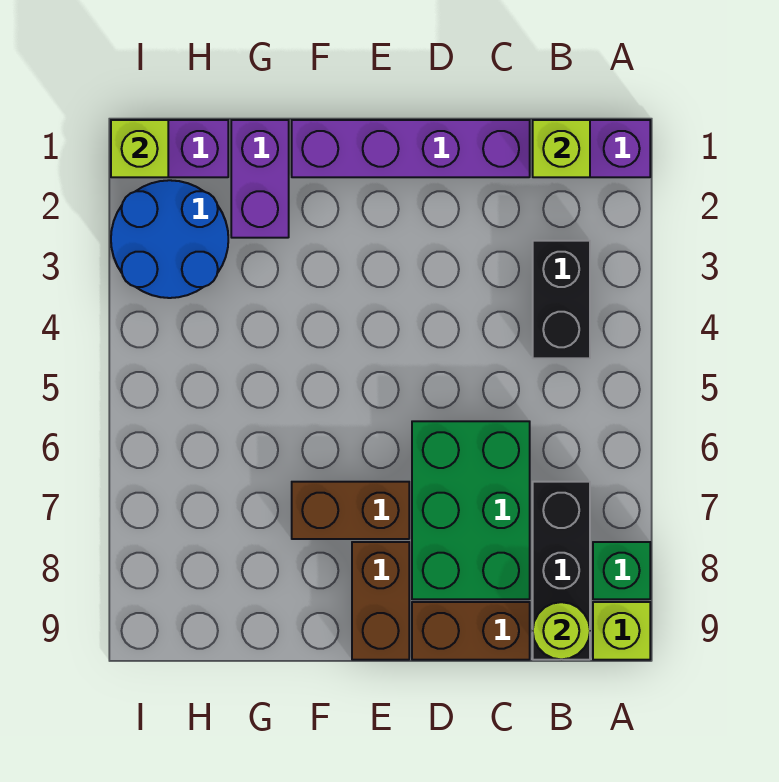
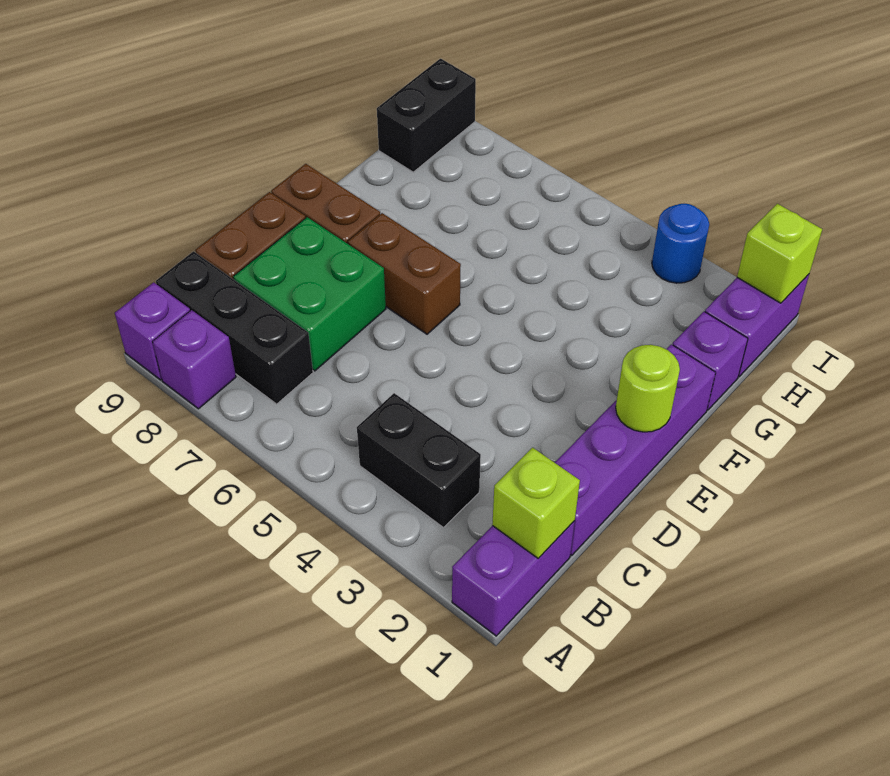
green 1x1 brick [593,542,650,599] -> purple 1x1 brick [153,310,236,409]
lime 1x1 brick [593,602,650,660] -> purple 1x1 brick [115,282,190,380]
lime 1x1 round brick [533,602,590,660] -> lime 1x1 round brick moved to [616,345,680,432]
green 2x3 brick [412,421,530,599] -> green 2x2 brick [233,217,386,371]
brown 1x2 brick [292,482,409,539] -> brown 1x2 brick turned to [348,213,461,334]
purple 1x2 brick [231,120,289,238] -> purple 1x1 brick [673,312,748,410]
blue 2x2 round brick [111,180,228,298] -> blue 1x1 round brick [652,204,709,283]
none -> black 1x2 brick [377,59,476,172]

